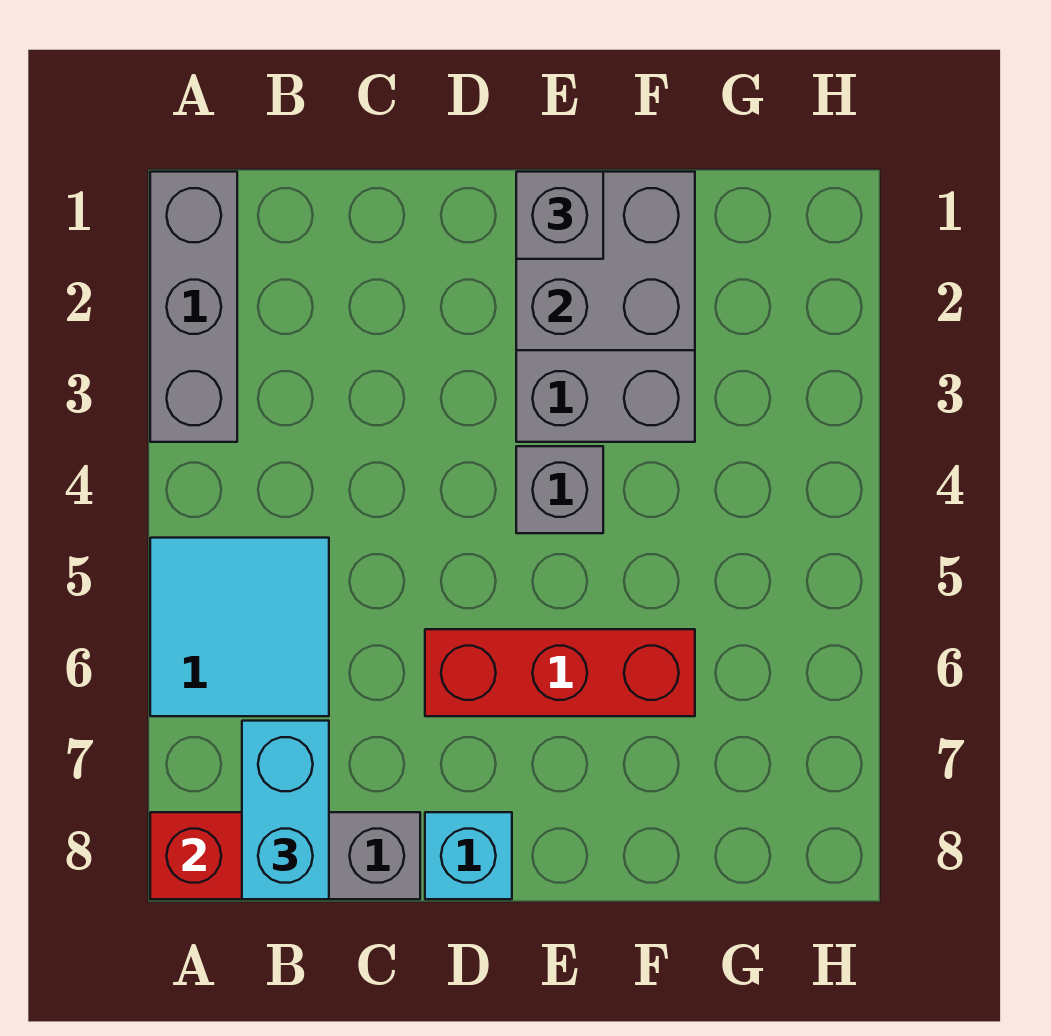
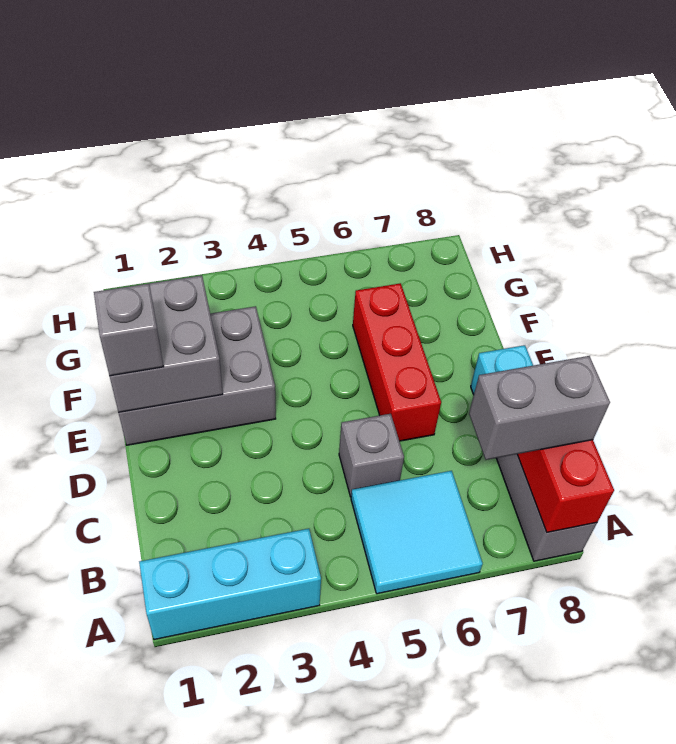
grey 1x3 brick [150,172,237,442] -> cyan 1x3 brick [139,529,321,640]
cyan 1x2 brick [242,721,329,899] -> grey 1x2 brick [469,356,610,460]
grey 1x1 brick [516,446,603,533] -> grey 1x1 brick moved to [339,414,404,497]

